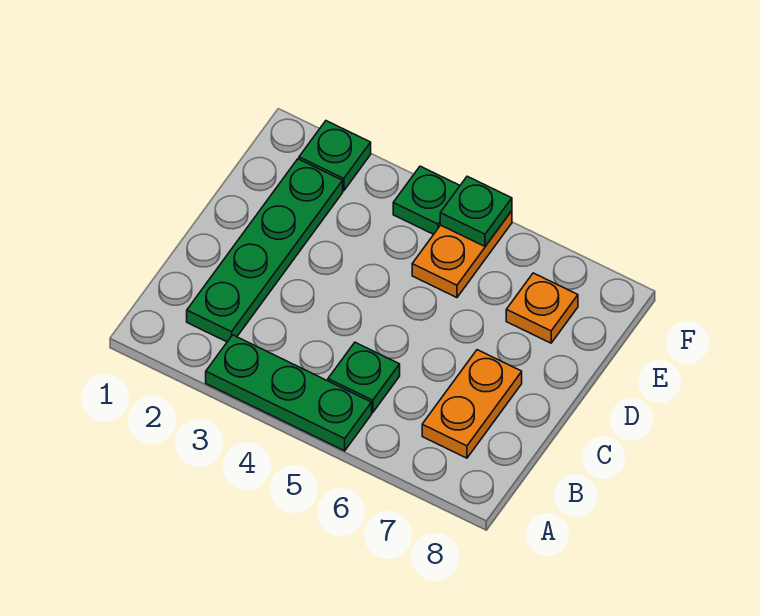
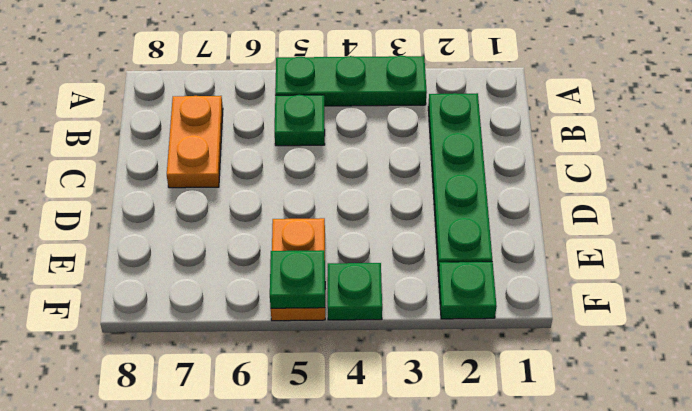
orange 1x1 plate [506,273,578,343] -> none

